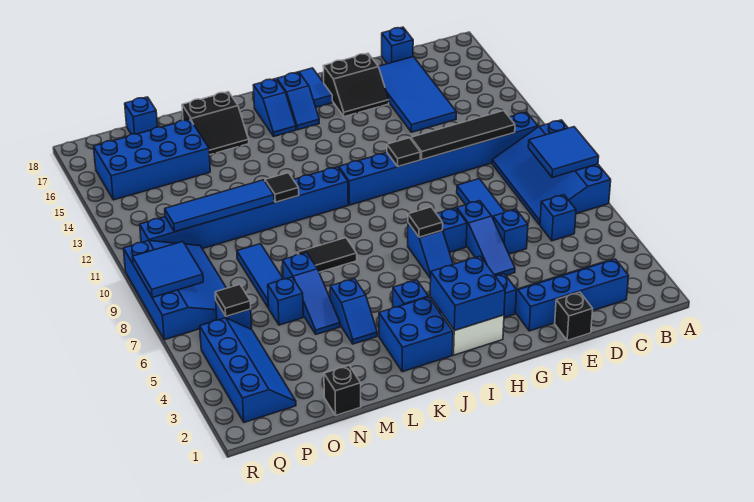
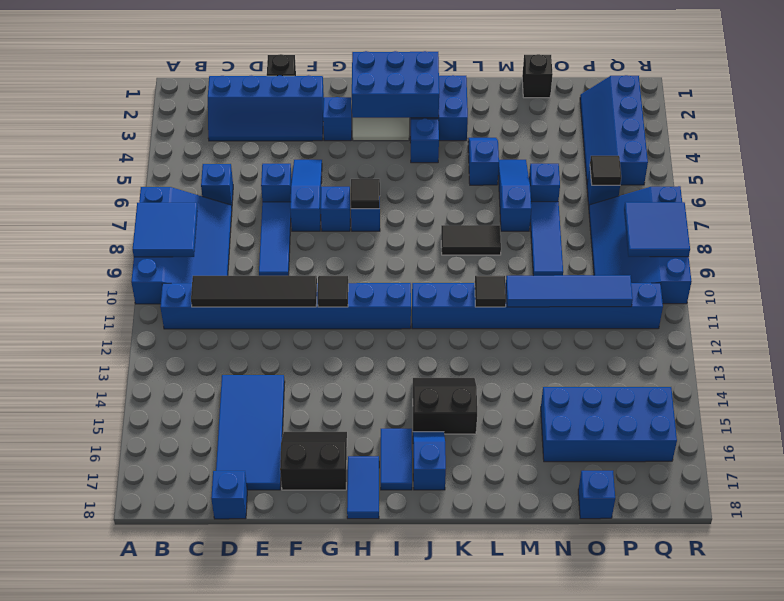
blue 2x2 brick [430,256,505,331] -> blue 2x3 brick [352,51,439,118]
blue 1x2 slope [277,72,319,130] -> blue 1x2 tile [381,429,412,490]
black 2x2 slope [182,92,249,155] -> black 2x2 slope moved to [413,378,477,434]

